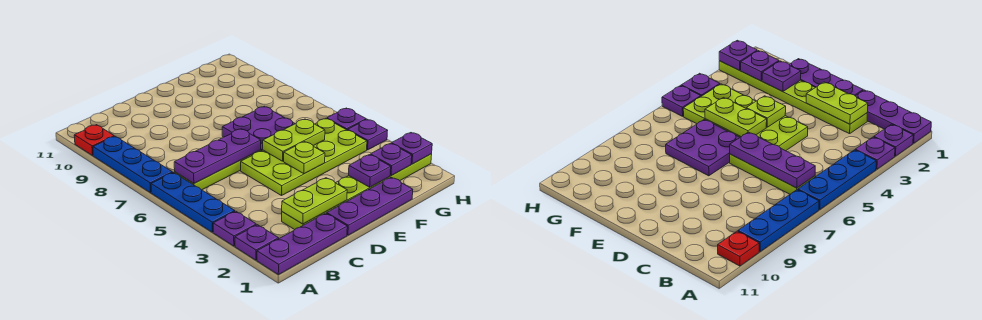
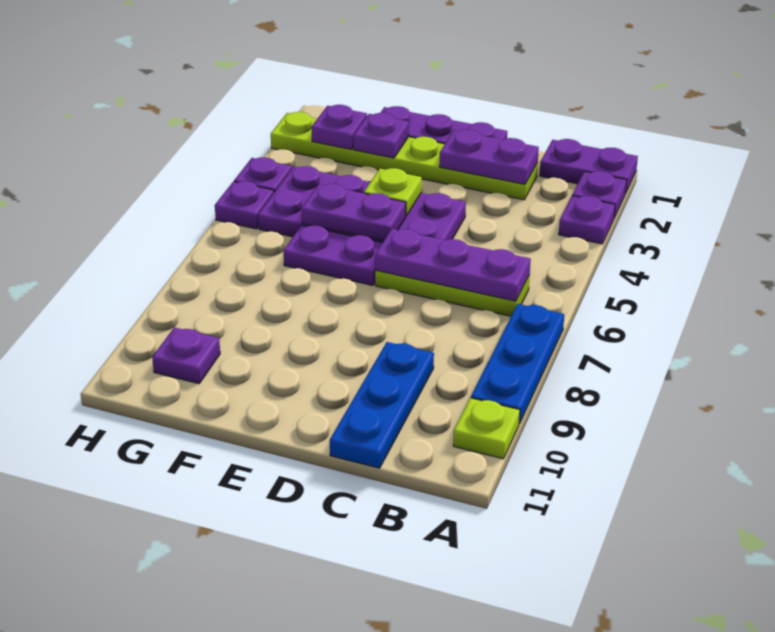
purple 1x3 plate [257,213,347,275] -> purple 1x2 plate [540,139,638,192]
blue 1x3 plate [151,173,235,232] -> blue 1x3 plate moved to [330,342,434,468]
red 1x1 plate [74,125,114,156] -> lime 1x1 plate [453,398,520,459]
lime 1x2 plate [282,178,347,224] -> purple 1x2 plate [439,130,539,184]
lime 2x4 plate [241,119,367,196] -> purple 2x4 plate [258,166,466,243]
lime 1x2 plate [263,119,325,161] -> purple 1x2 plate [302,184,406,241]
purple 2x2 plate [222,106,295,151] -> purple 1x2 plate [283,225,382,285]
purple 1x1 plate [391,133,432,164] -> purple 1x1 plate moved to [152,327,220,384]

